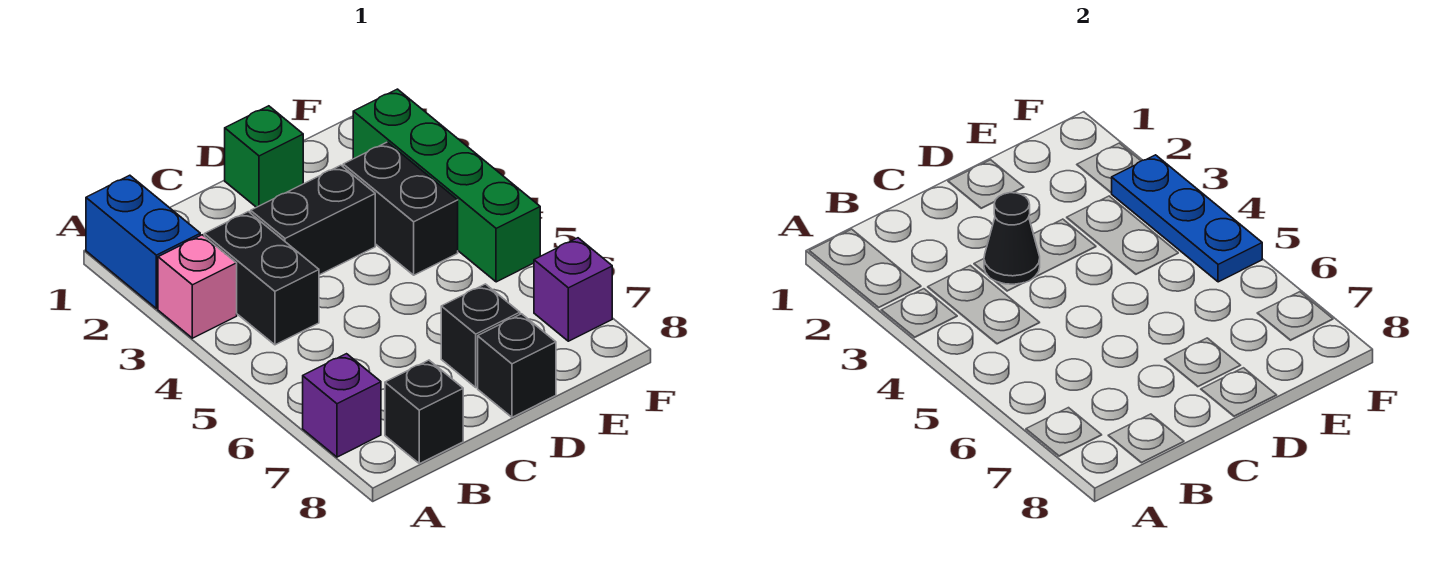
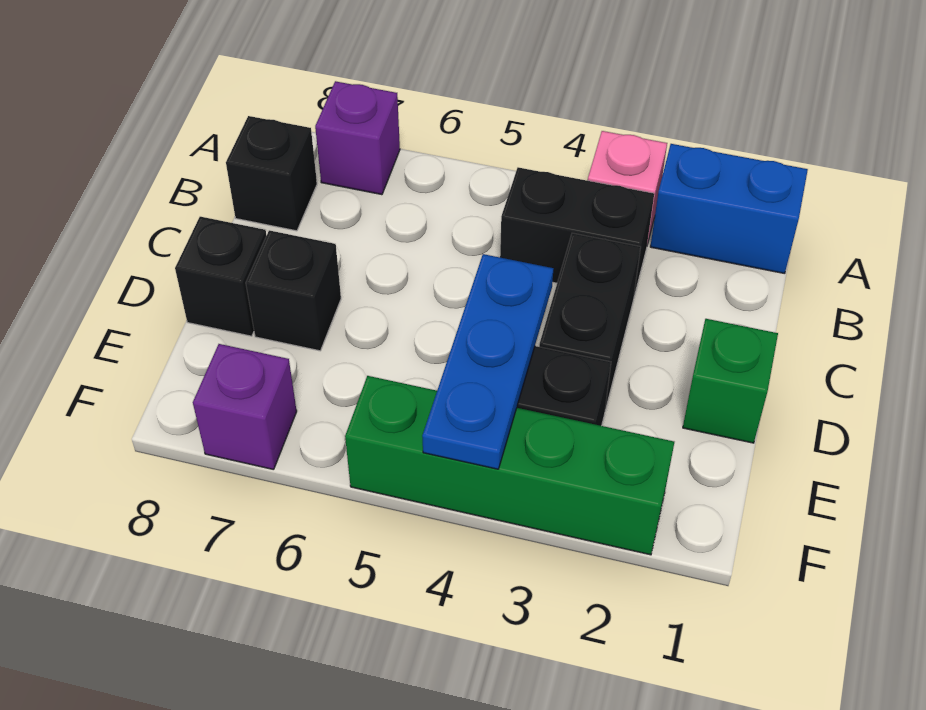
black 1x1 cone [984,193,1040,284] -> none
blue 1x3 plate [1112,155,1262,282] -> blue 1x3 plate turned to [422,254,553,469]

